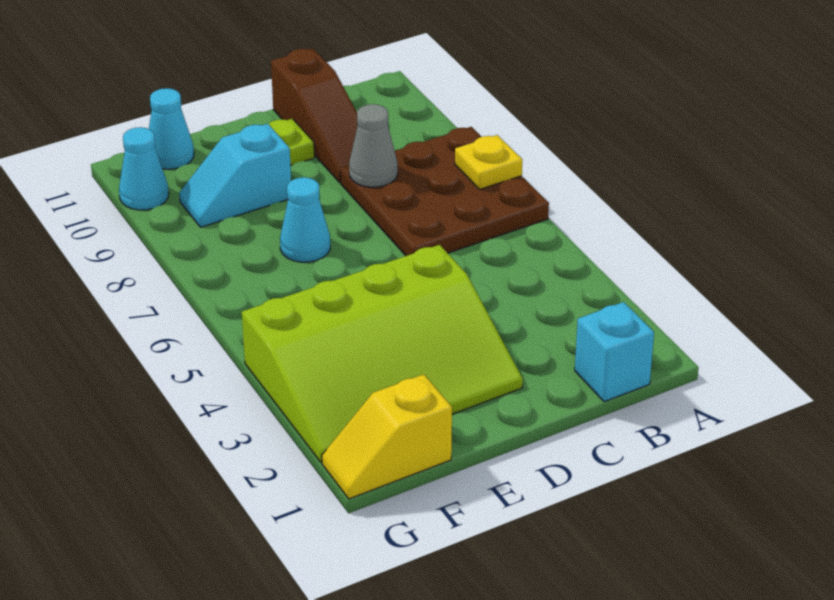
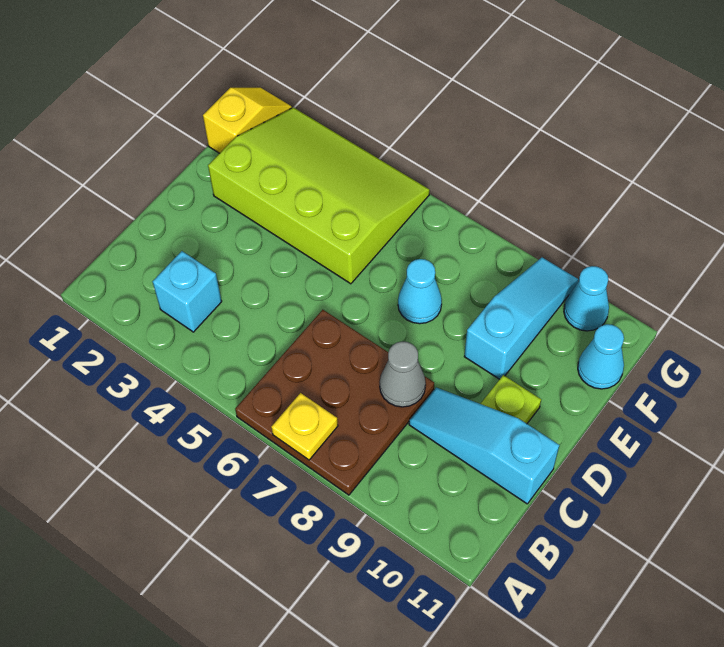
cyan 1x1 brick [575,302,654,402] -> cyan 1x1 brick moved to [153,251,222,332]
brown 1x3 slope [271,48,358,183] -> cyan 1x3 slope [409,388,559,504]
lime 3x4 slope [242,245,523,463] -> lime 3x4 slope turned to [208,107,430,284]
cyan 1x2 slope [179,124,291,227] -> cyan 1x3 slope [464,258,578,379]

